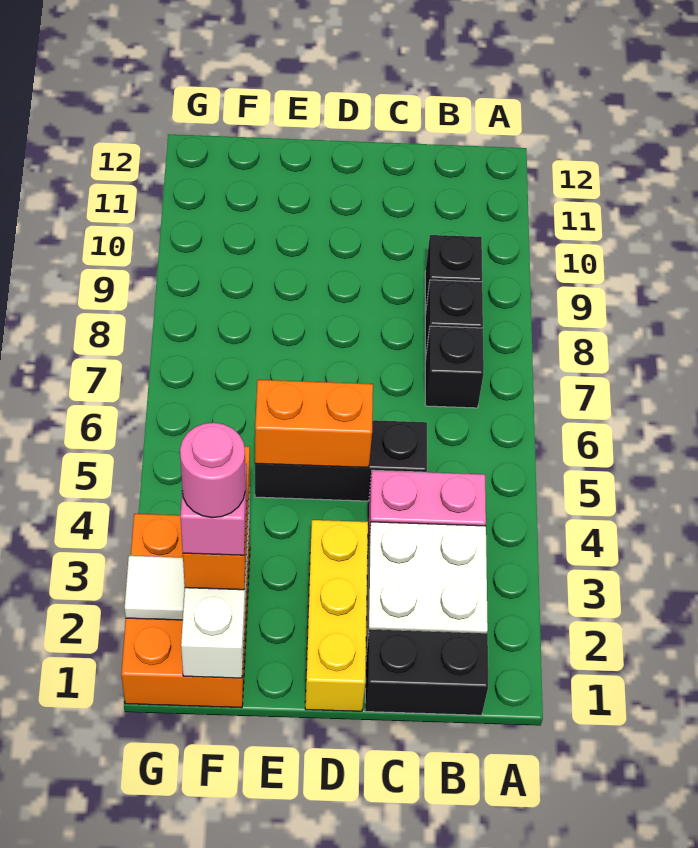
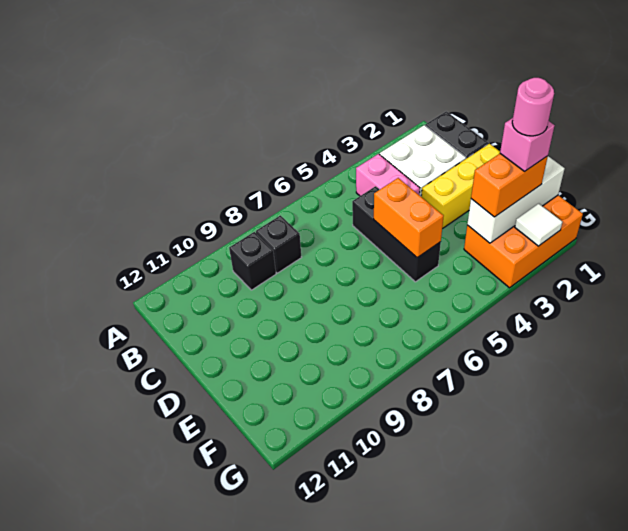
black 1x1 brick [425,326,484,408] -> none

